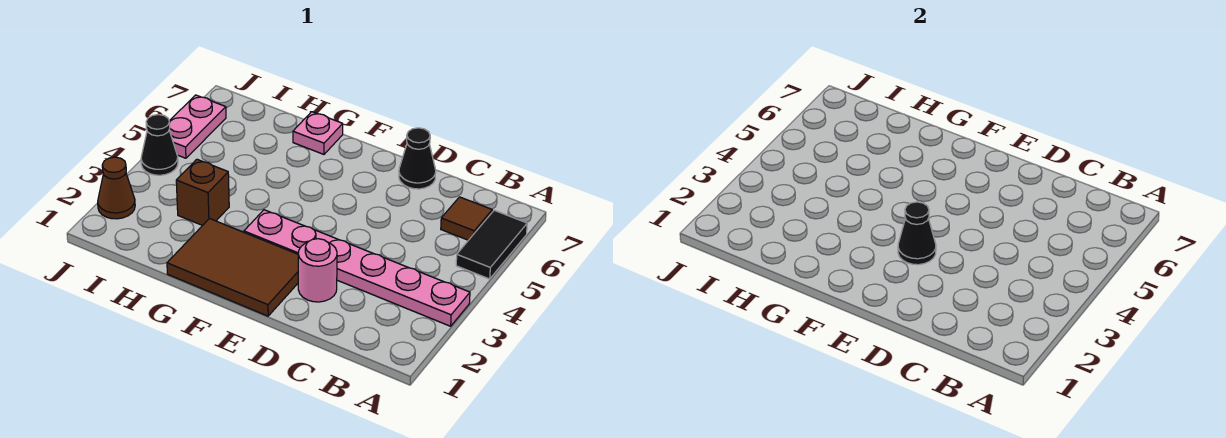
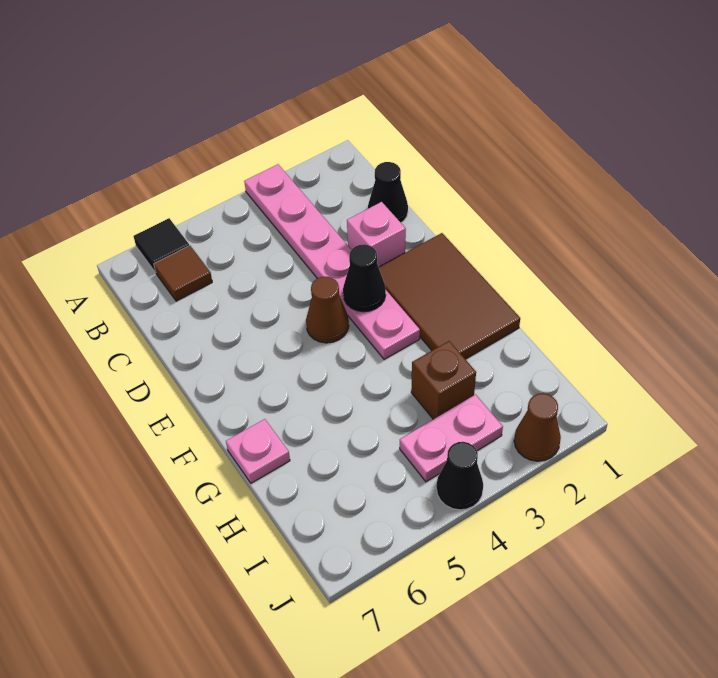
black 1x2 tile [456,210,527,279] -> black 1x1 tile [134,218,189,273]
pink 1x1 round brick [298,239,337,302] -> pink 1x1 brick [347,202,406,267]
black 1x1 cone [399,128,436,189] -> black 1x1 cone moved to [368,162,408,222]
none -> brown 1x1 cone [306,277,349,343]
pink 1x2 plate [169,95,226,158] -> pink 1x2 plate moved to [400,395,503,482]

